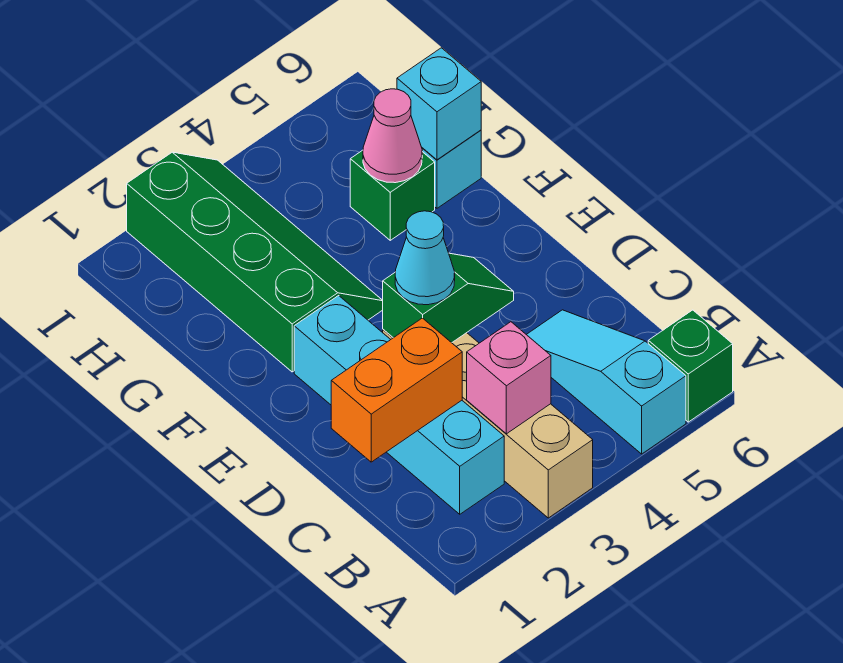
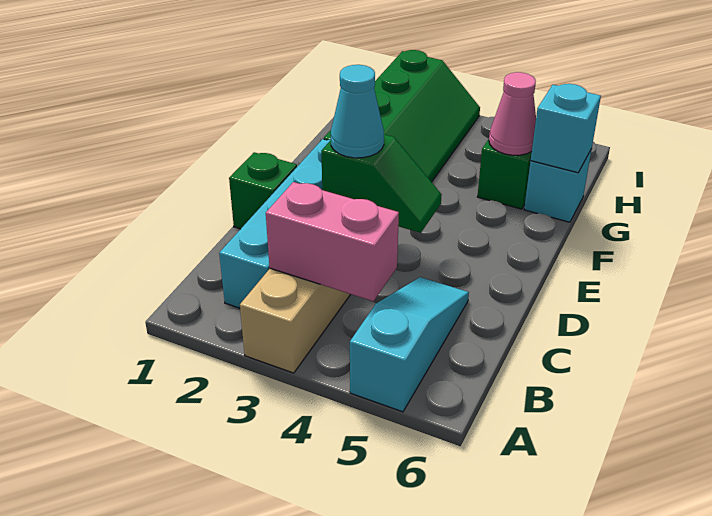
green 1x1 brick [648,310,733,422] -> green 1x1 brick moved to [229,152,297,229]
pink 1x1 brick [467,322,551,434] -> pink 1x2 brick [266,182,399,301]
orange 1x2 brick [331,318,462,462] -> none

